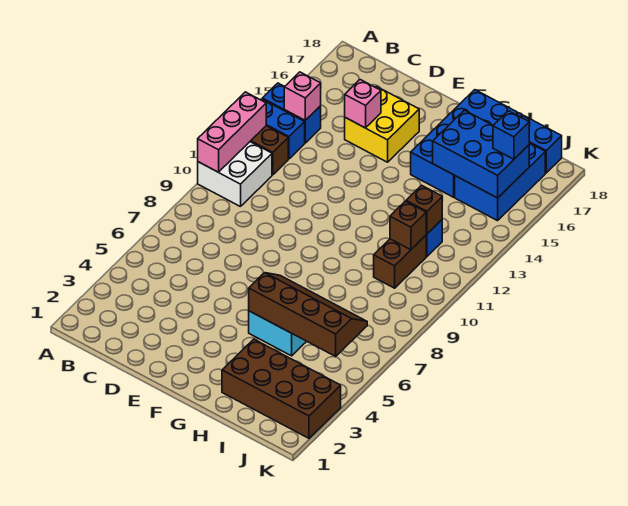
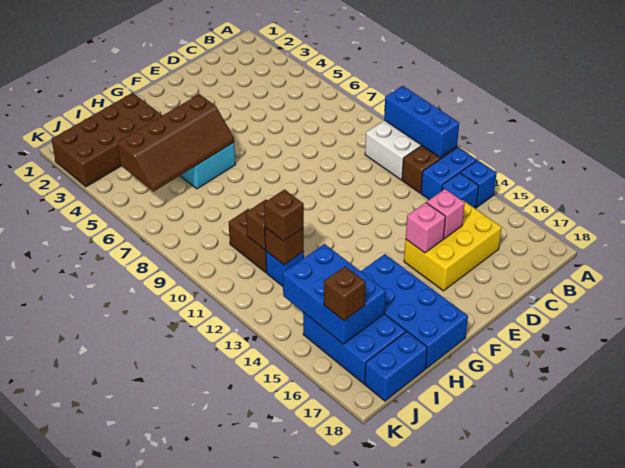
pink 1x3 brick [198,92,266,172] -> blue 1x3 brick [384,86,459,158]
pink 1x1 brick [284,72,321,120] -> pink 1x1 brick moved to [406,203,446,253]
yellow 2x2 brick [345,86,419,162] -> yellow 2x3 brick [404,199,502,291]
blue 2x3 brick [433,110,529,198] -> blue 2x3 brick turned to [283,244,386,344]
none -> brown 1x1 brick [264,189,304,241]
blue 1x1 brick [493,111,529,159] -> brown 1x1 brick [324,266,366,321]

